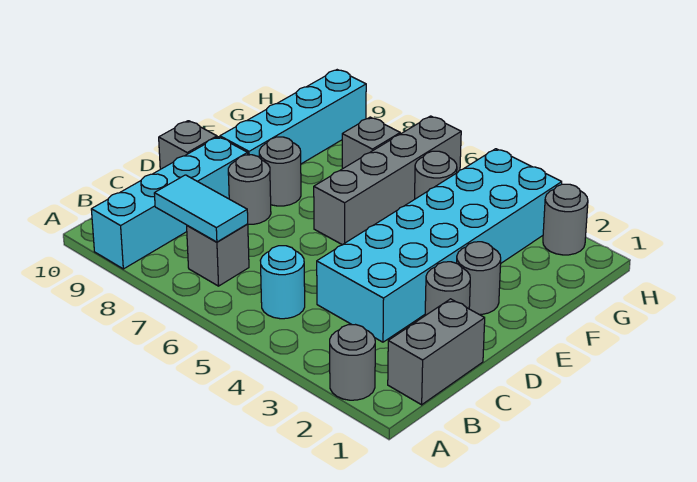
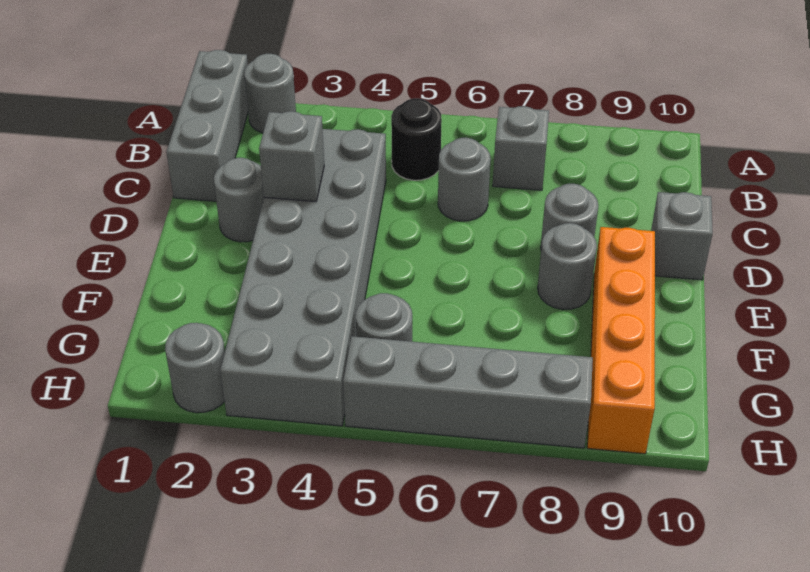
cyan 1x4 brick [91,137,248,269] -> none
grey 1x2 brick [388,299,485,405] -> grey 1x3 brick [167,50,248,201]
cyan 1x1 round brick [260,246,305,319] -> black 1x1 round brick [391,98,442,180]
cyan 1x2 tile [154,175,248,242] -> none
cyan 2x6 brick [317,149,562,342] -> grey 2x6 brick [220,129,386,426]
grey 1x1 round brick [457,242,501,315] -> grey 1x1 round brick moved to [438,138,491,221]
grey 1x4 brick [314,116,461,245] -> grey 1x4 brick turned to [343,336,593,448]
cyan 1x4 brick [220,70,366,164] -> orange 1x4 brick [587,227,655,454]
grey 1x1 brick [342,117,400,169] -> grey 1x1 brick moved to [259,111,324,202]

